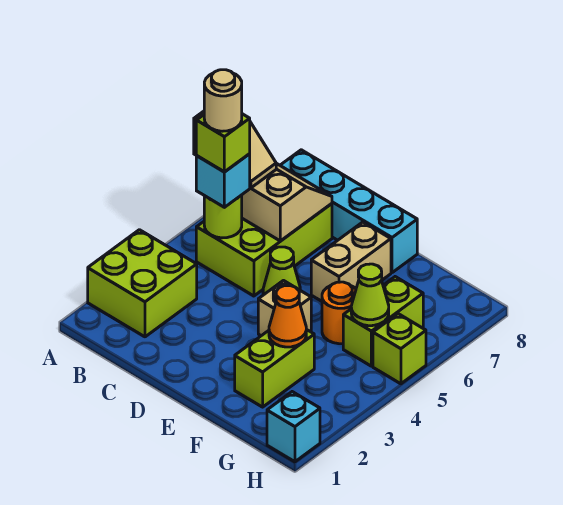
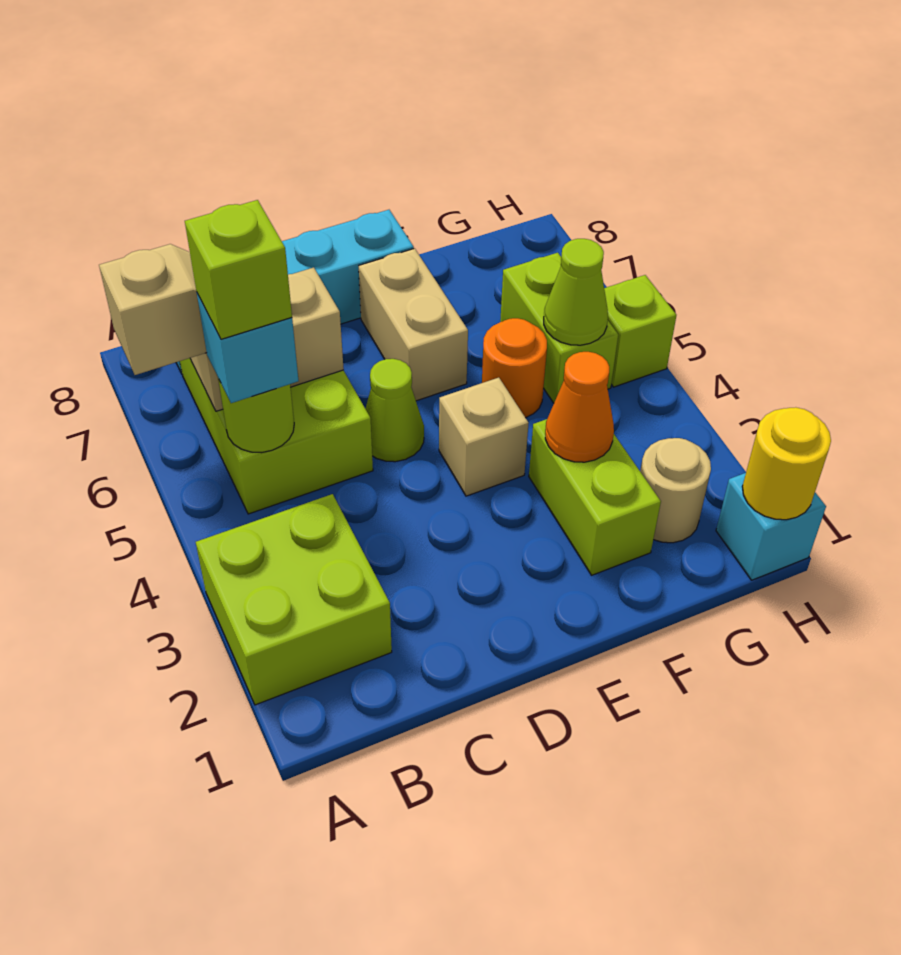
tan 1x1 round brick [204,70,242,131] -> tan 1x1 round brick moved to [640,438,711,543]
none -> yellow 1x1 round brick [742,407,831,520]

